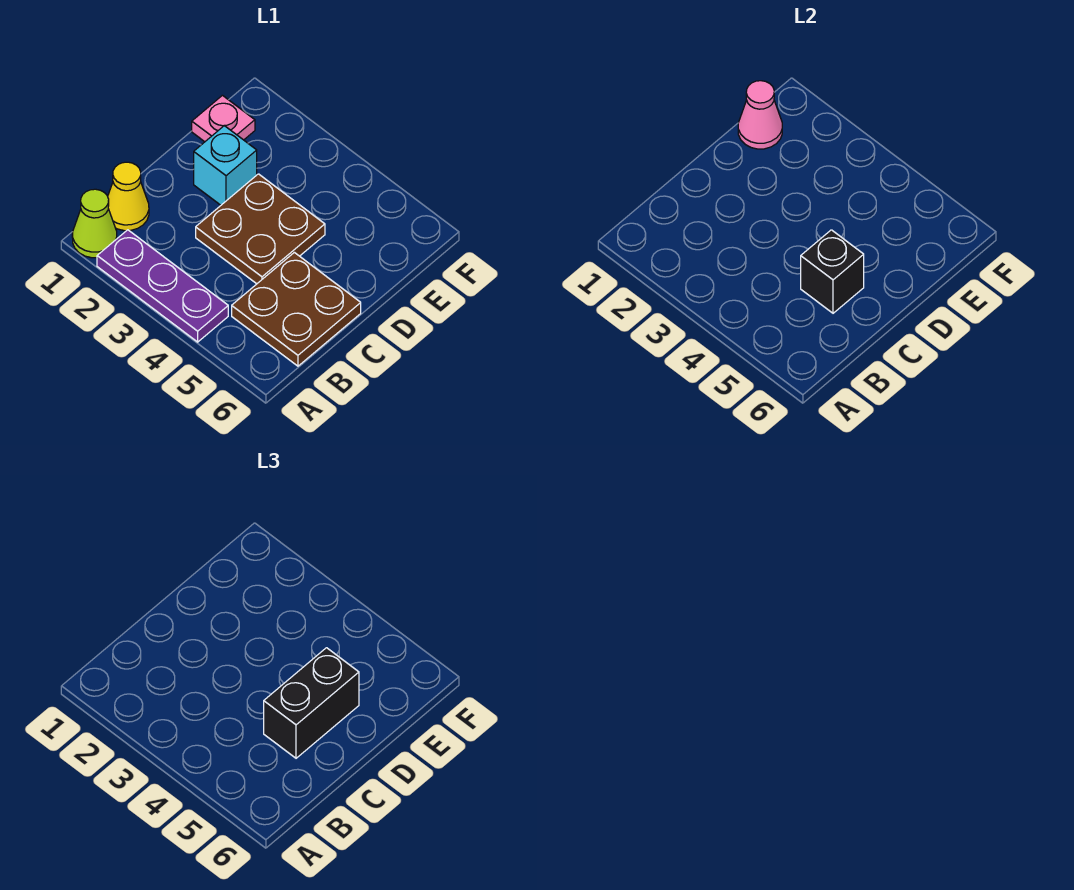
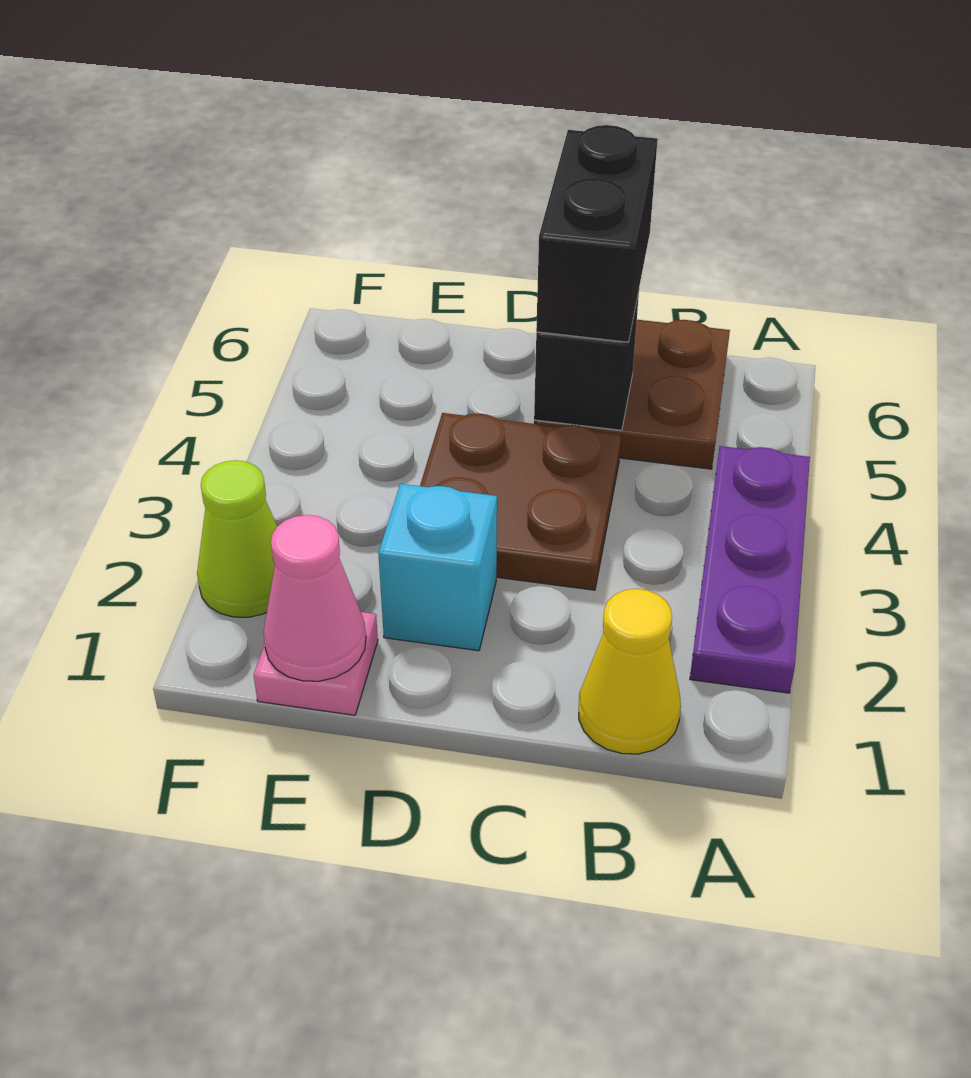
lime 1x1 cone [72,189,117,258] -> lime 1x1 cone moved to [197,460,277,617]
black 1x2 brick [264,648,359,758] -> black 1x2 brick turned to [536,125,658,342]

